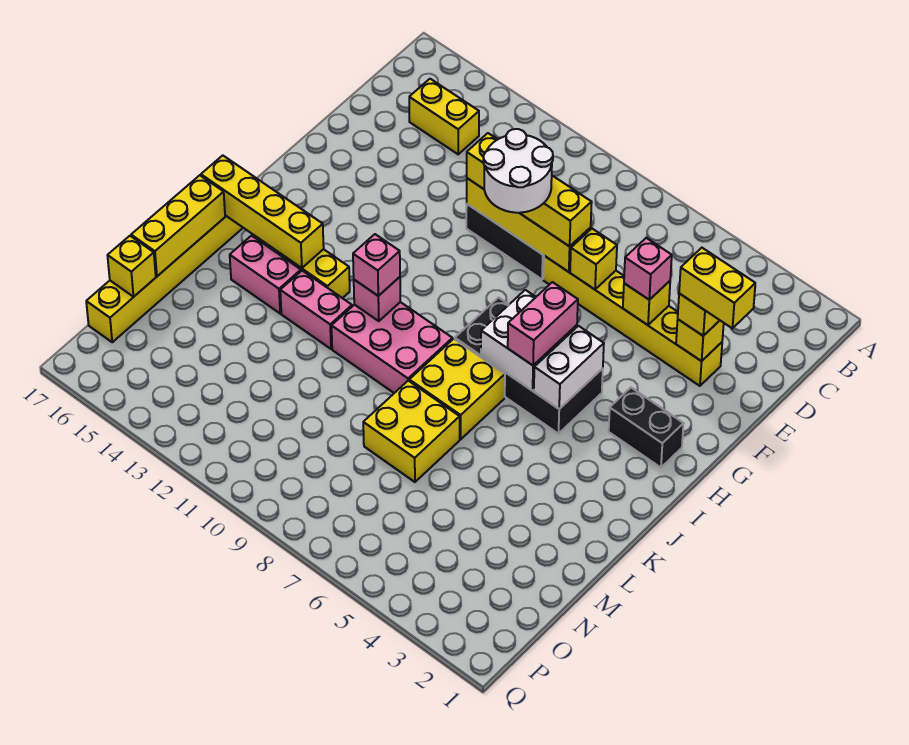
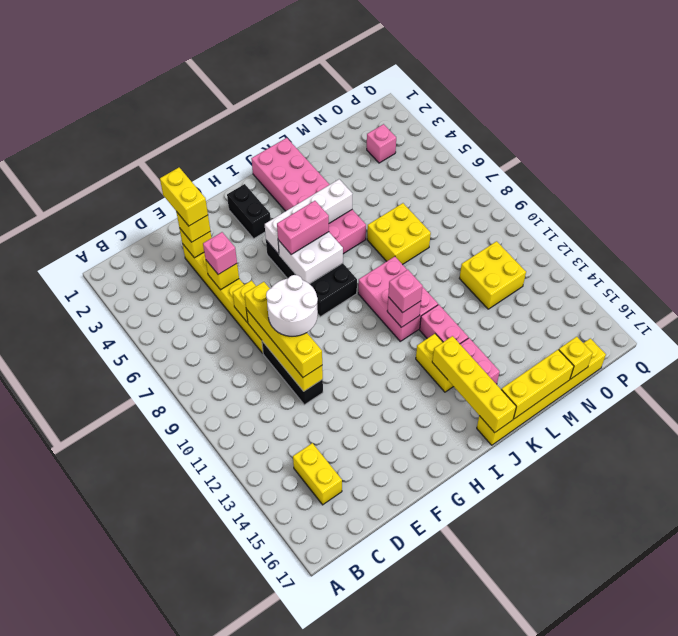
white 1x2 brick [534,326,604,409] -> white 1x4 brick [265,179,352,254]
none -> pink 2x6 brick [251,138,366,254]
yellow 2x2 brick [409,339,505,439] -> yellow 2x2 brick moved to [459,241,526,309]
none -> pink 1x1 brick [367,124,396,163]

